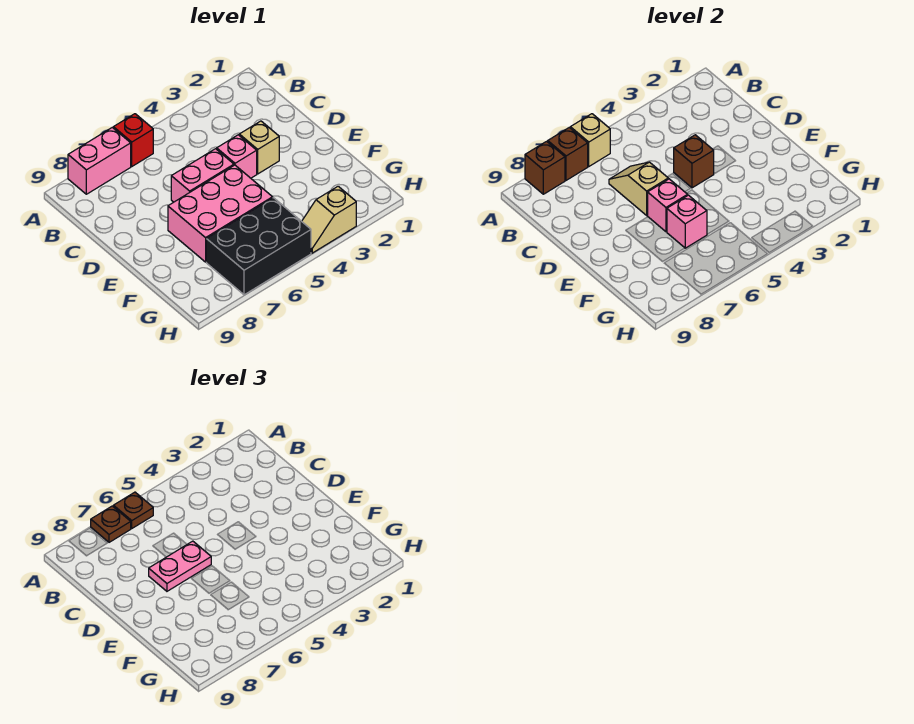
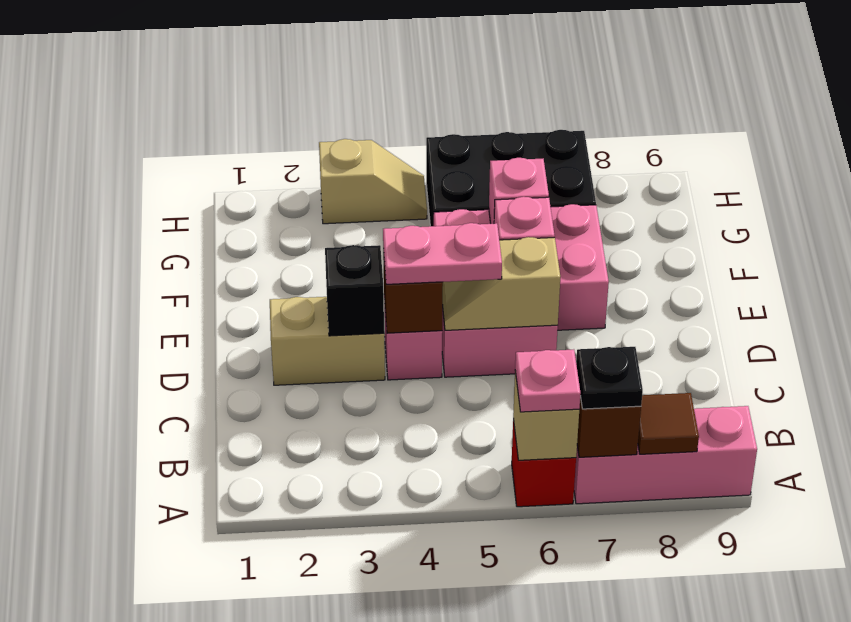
brown 1x1 plate [113,492,153,528] -> pink 1x1 plate [515,349,581,412]
pink 1x2 brick [68,127,131,194] -> pink 1x3 brick [574,406,757,504]
brown 1x1 plate [91,506,131,542] -> black 1x1 plate [576,347,643,409]
brown 1x1 brick [525,141,565,194] -> brown 1x1 tile [638,393,699,454]
tan 1x2 slope [609,162,668,215] -> tan 1x2 slope turned to [442,237,560,330]
tan 1x1 brick [239,121,279,174] -> tan 1x2 brick [270,297,385,385]
none -> black 1x1 brick [325,245,384,336]
pink 1x2 plate [149,541,211,591] -> pink 1x2 plate moved to [383,223,502,284]

